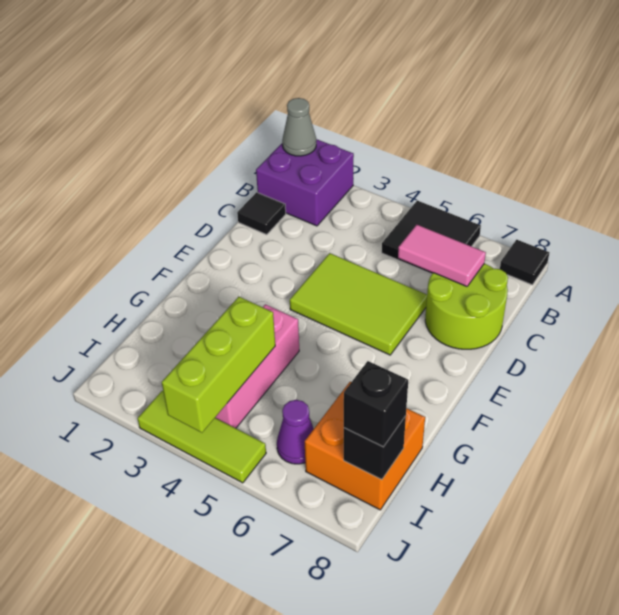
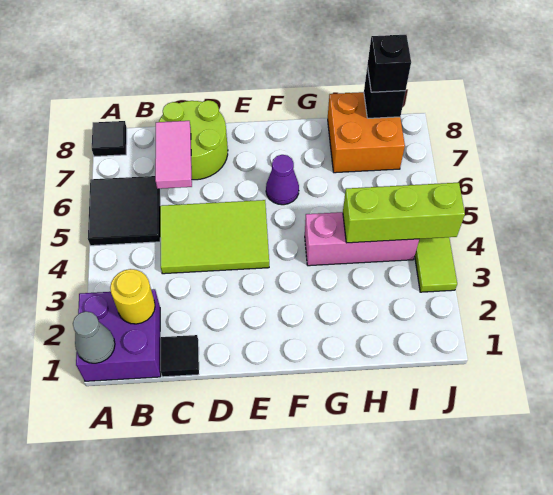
none -> yellow 1x1 round brick [110,269,155,324]
lime 2x3 tile [290,253,427,355] -> lime 2x3 tile turned to [160,200,269,274]
purple 1x1 cone [277,400,314,464] -> purple 1x1 cone moved to [266,155,299,205]

